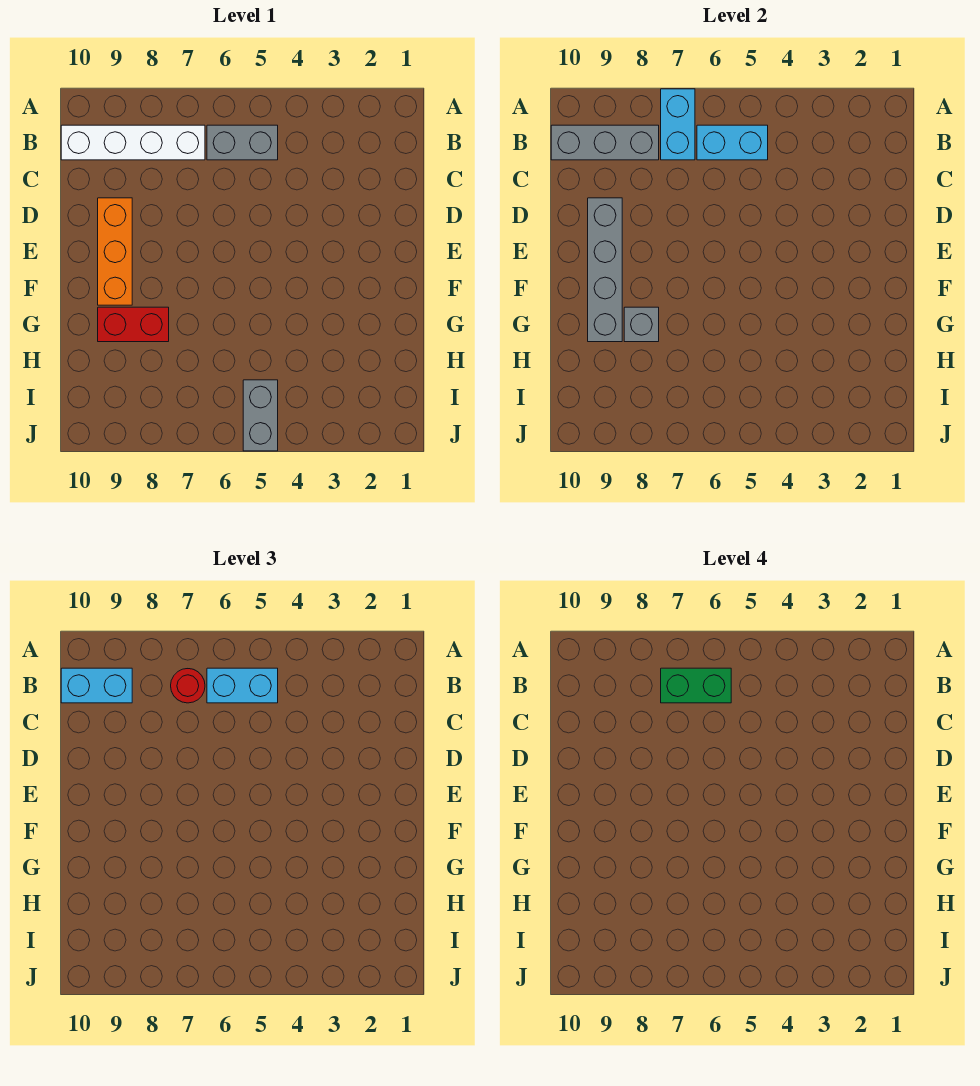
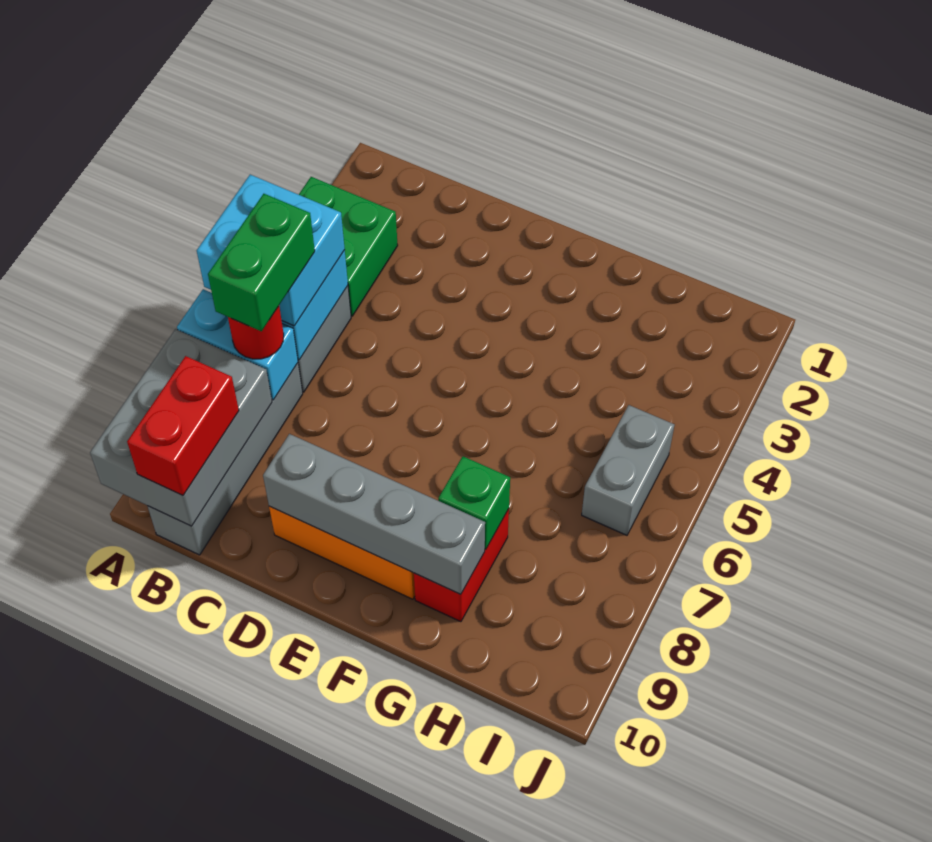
none -> green 2x2 brick [299,177,398,316]
cyan 1x2 brick [207,668,278,703] -> cyan 2x2 brick [197,175,345,326]
white 1x4 brick [61,125,205,160] -> grey 1x4 brick [148,363,303,555]
grey 1x3 brick [551,125,659,160] -> grey 2x3 brick [90,329,272,526]
cyan 1x2 brick [61,668,132,703] -> red 1x2 brick [127,356,239,495]
grey 1x1 brick [624,307,659,342] -> green 1x1 brick [438,456,510,549]
grey 1x2 brick [243,380,278,451] -> grey 1x2 brick turned to [582,405,674,535]

